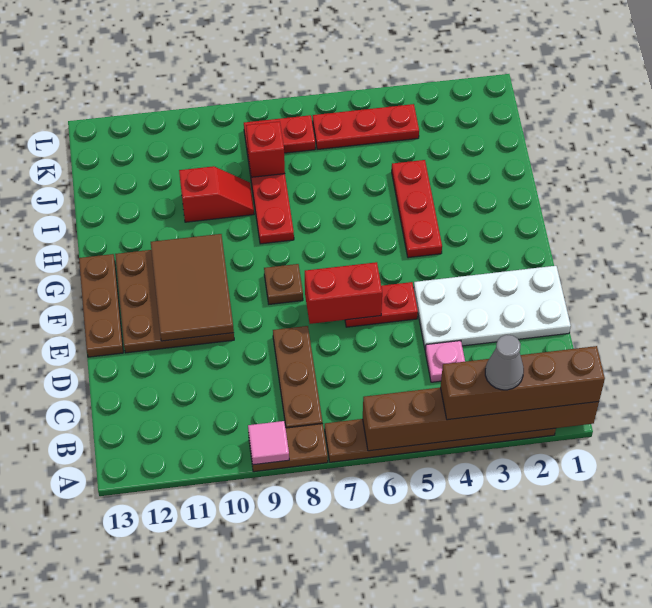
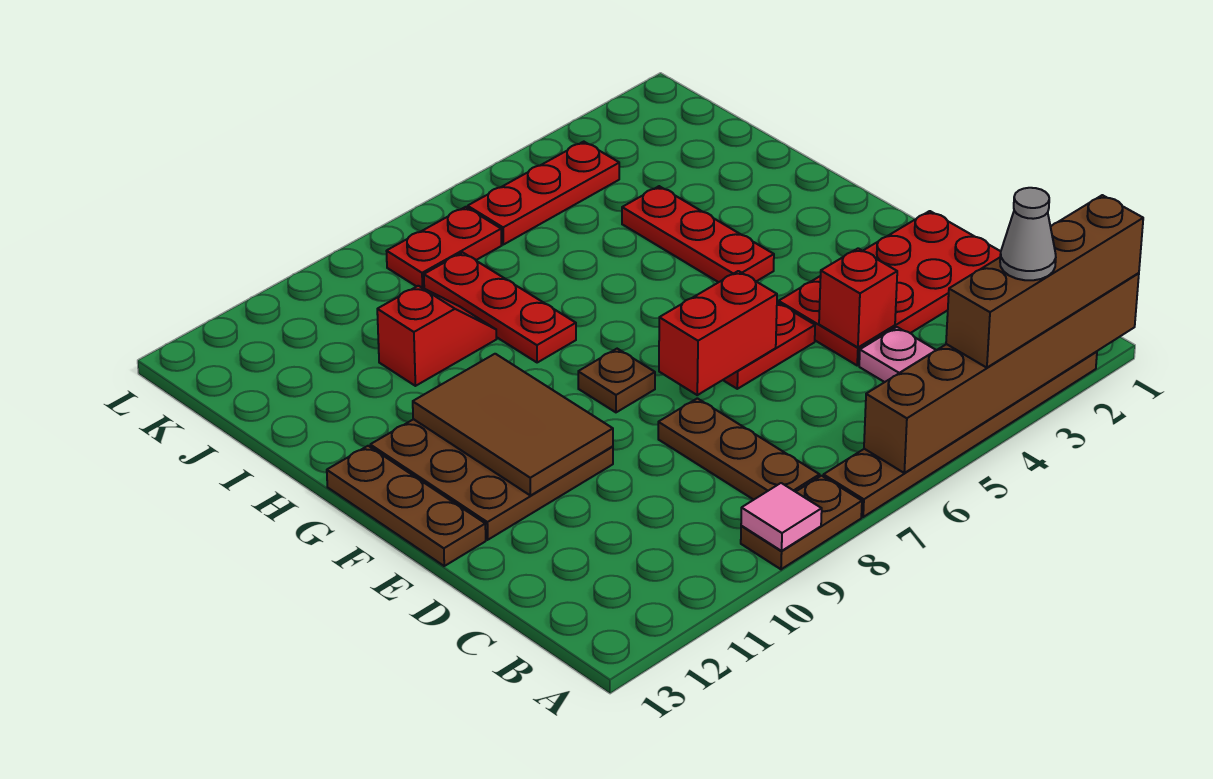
white 2x4 plate [414,266,571,349] -> red 2x4 plate [779,211,1001,365]
red 1x1 brick [246,121,285,177] -> red 1x1 brick moved to [819,248,897,347]

